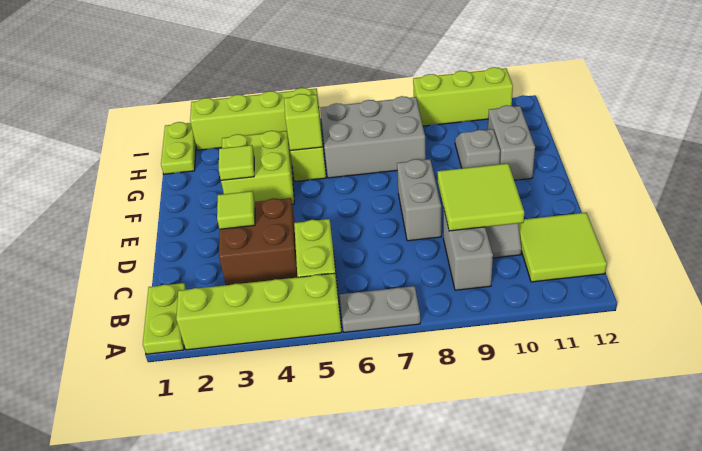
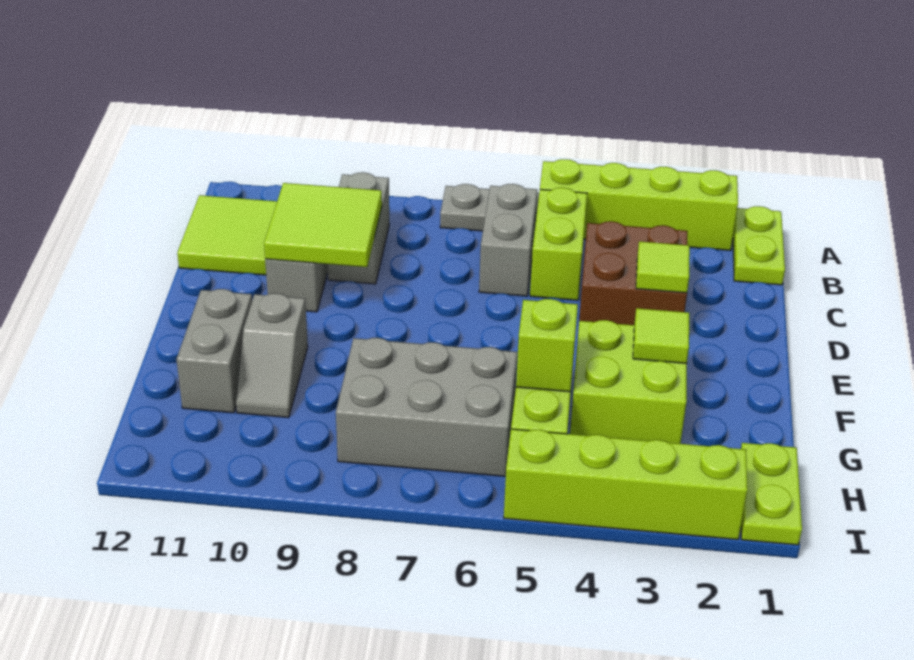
grey 1x2 brick [397,159,441,241] -> grey 1x2 brick moved to [479,184,537,296]
lime 1x3 brick [413,67,513,126] -> none

